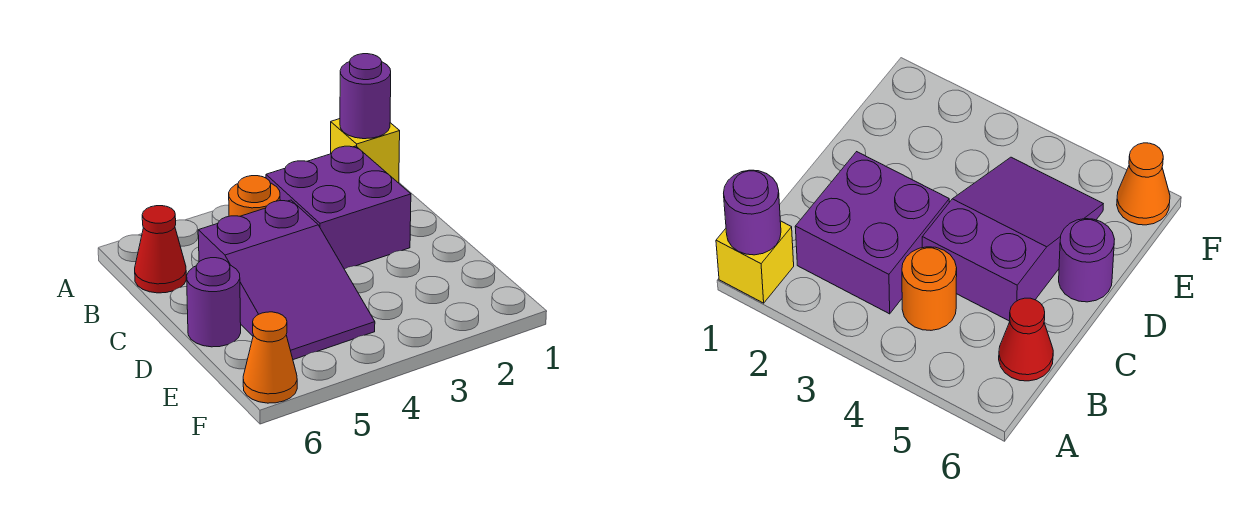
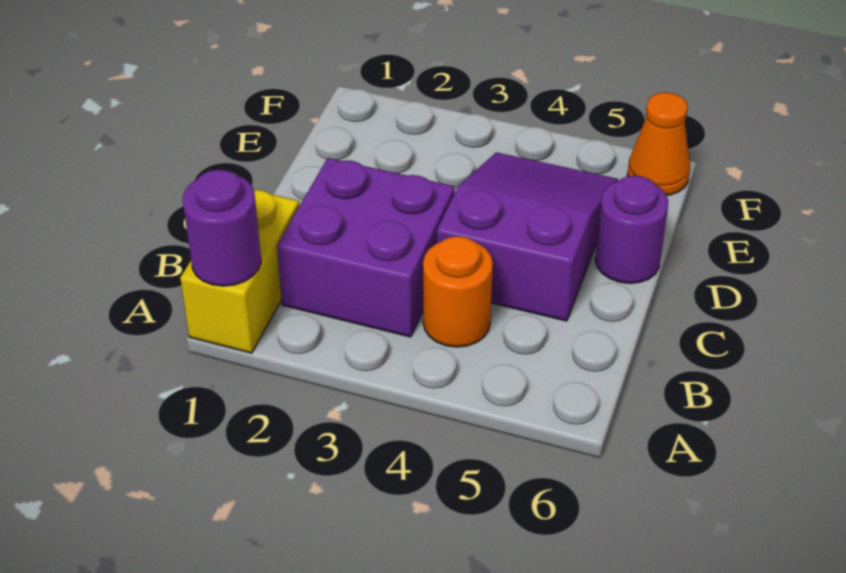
yellow 1x1 brick [331,119,400,183] -> yellow 1x2 brick [180,190,299,353]
red 1x1 cone [135,206,186,293] -> none

